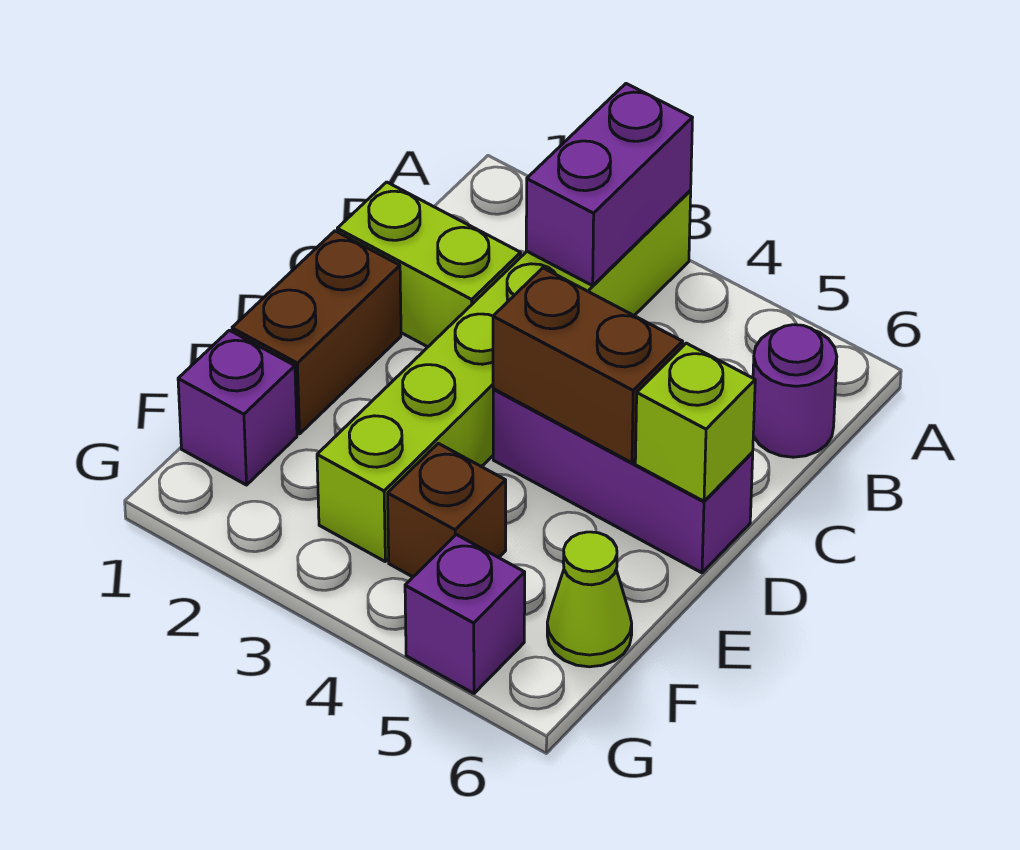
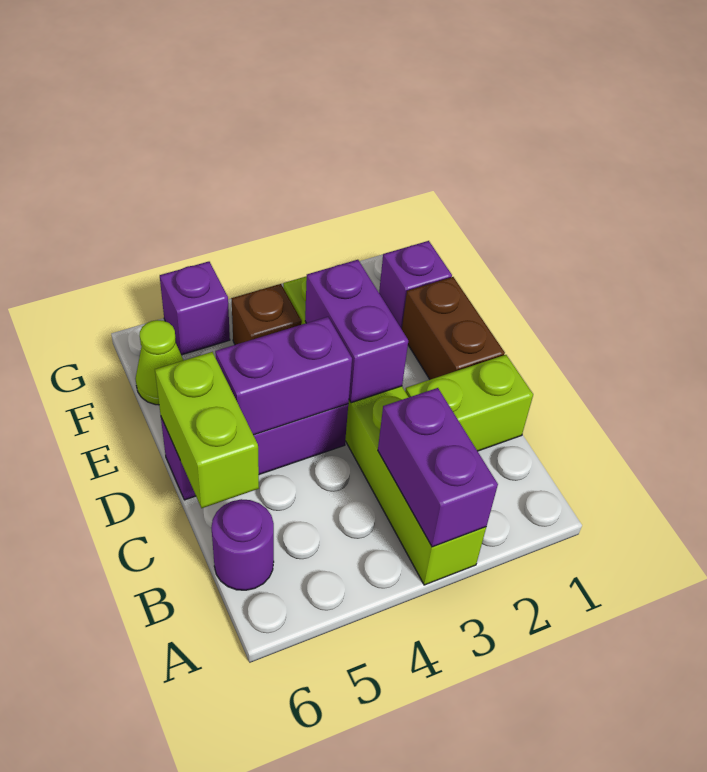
none -> purple 1x2 brick [305,260,408,403]
brown 1x2 brick [493,268,683,463] -> purple 1x2 brick [215,317,352,435]
lime 1x1 brick [635,343,755,501] -> lime 1x2 brick [155,352,259,508]

